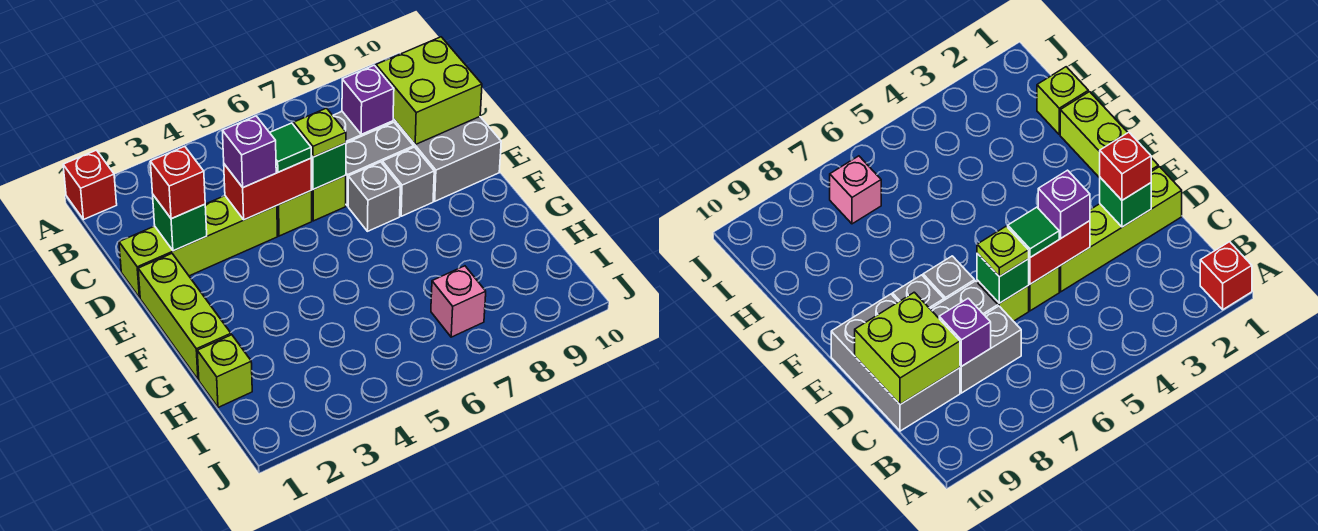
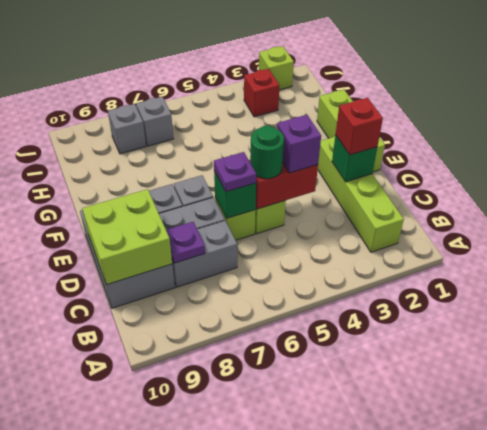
red 1x1 brick [63,150,117,220] -> red 1x1 brick moved to [244,69,280,117]
purple 1x1 brick [342,65,394,134] -> purple 1x1 plate [166,222,205,263]
lime 1x4 brick [119,196,278,298] -> lime 1x4 brick turned to [318,136,404,252]
green 1x1 tile [270,123,311,172] -> green 1x1 round brick [250,126,284,179]
lime 1x1 plate [294,108,346,157] -> purple 1x1 plate [214,152,256,192]
lime 1x1 brick [197,335,252,407] -> lime 1x1 brick moved to [259,46,294,90]
pink 1x1 brick [431,266,486,337] -> grey 1x1 brick [136,97,174,146]
none -> grey 1x1 brick [108,104,146,154]

